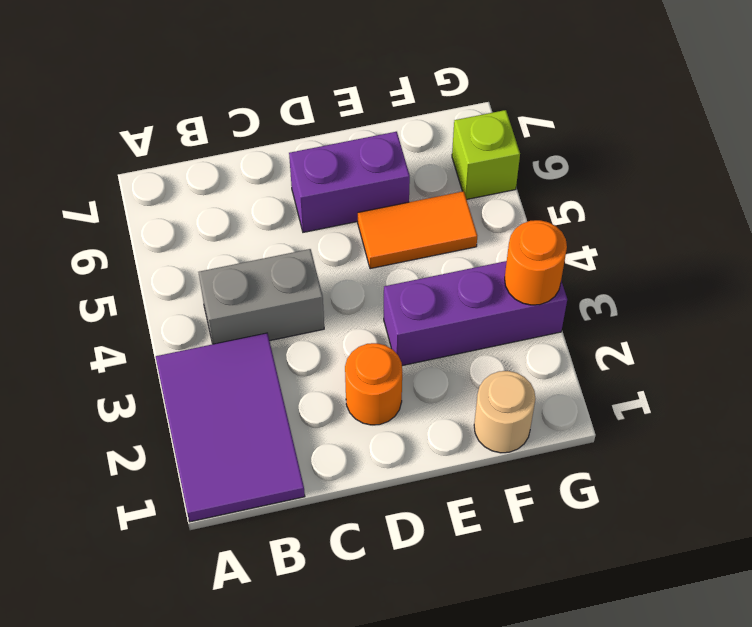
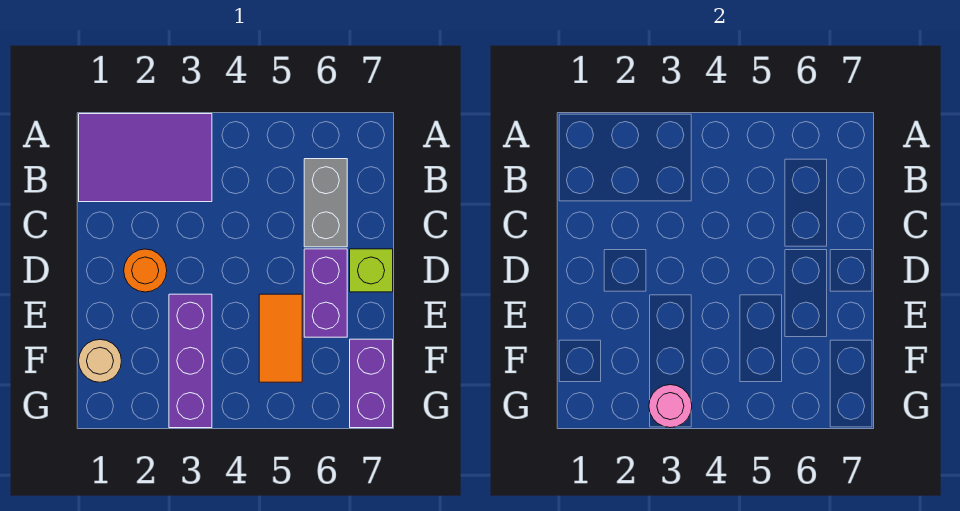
grey 1x2 brick [198,249,324,344] -> grey 1x2 brick moved to [304,159,347,247]
none -> purple 1x2 brick [350,339,393,428]
orange 1x1 round brick [505,220,567,305] -> pink 1x1 round brick [649,385,692,428]
lime 1x1 brick [452,110,520,199] -> lime 1x1 brick moved to [350,249,393,292]

